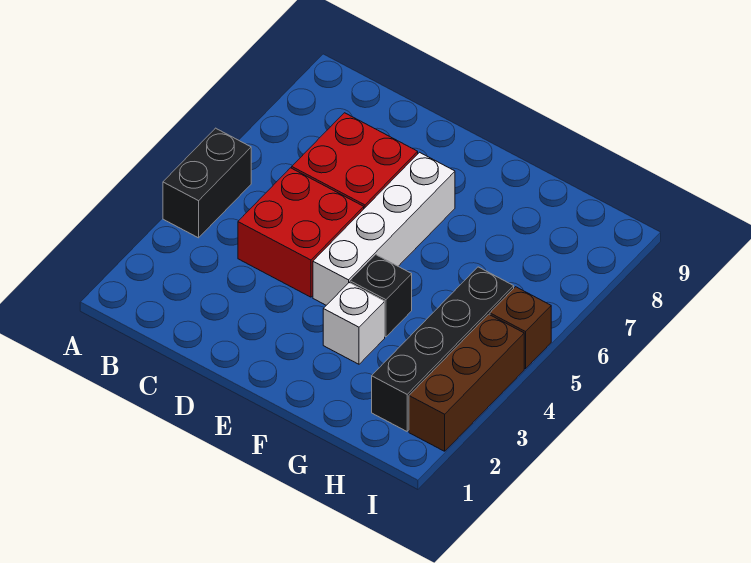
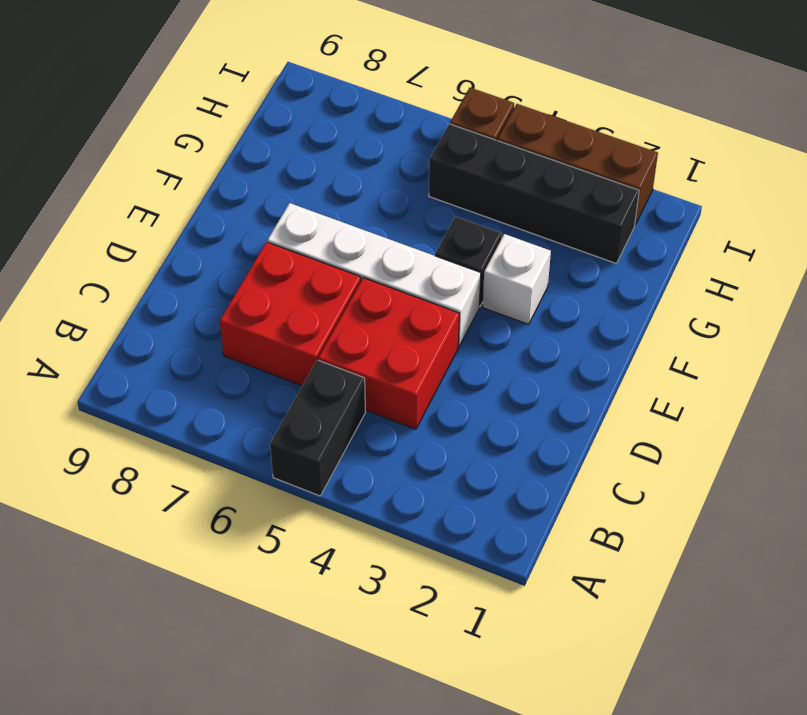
black 1x2 brick [163,128,251,238] -> black 1x2 brick turned to [270,360,366,496]

